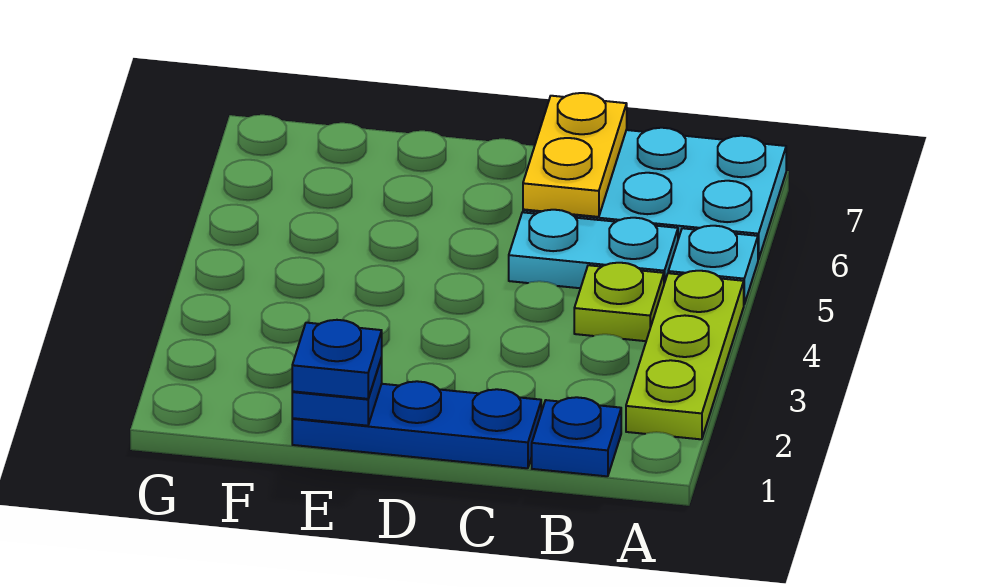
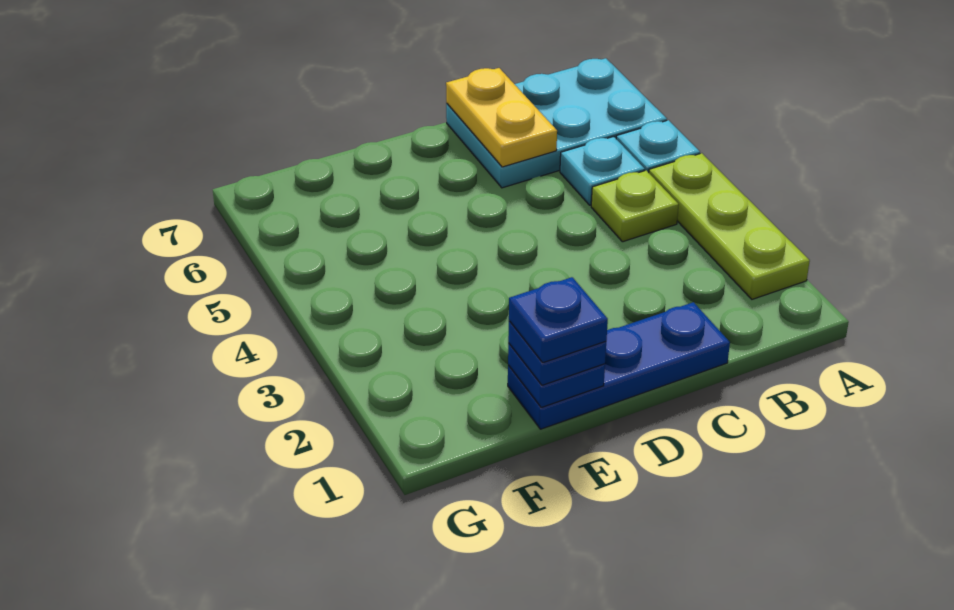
blue 1x1 plate [532,397,621,476] -> blue 1x1 plate moved to [509,277,608,363]
cyan 1x2 plate [509,210,678,288] -> cyan 1x1 plate [560,137,645,205]

